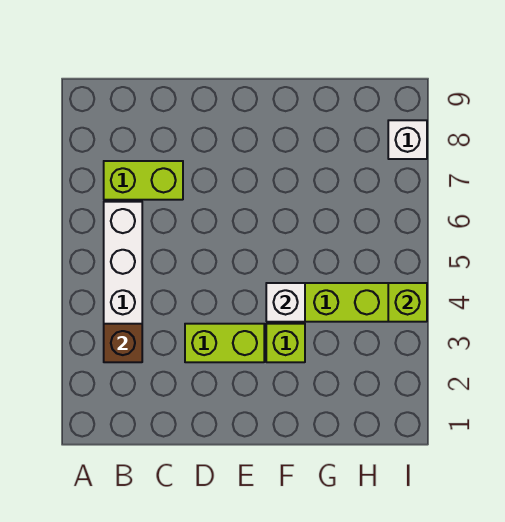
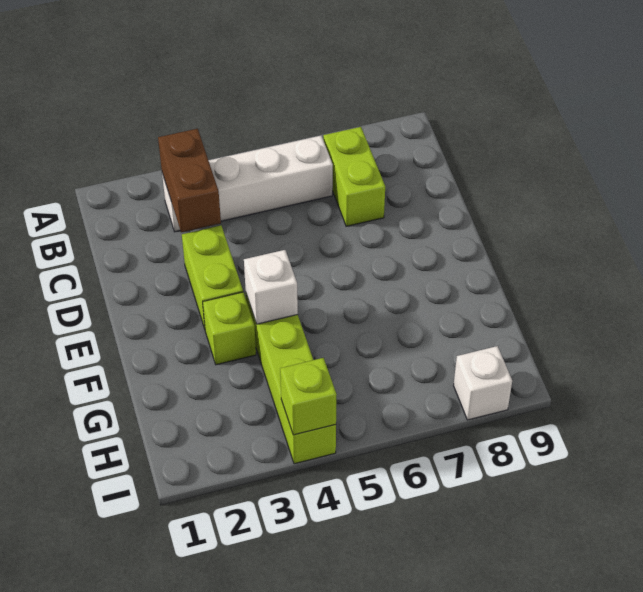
brown 1x1 brick [104,324,142,362] -> brown 1x2 brick [158,129,221,232]

